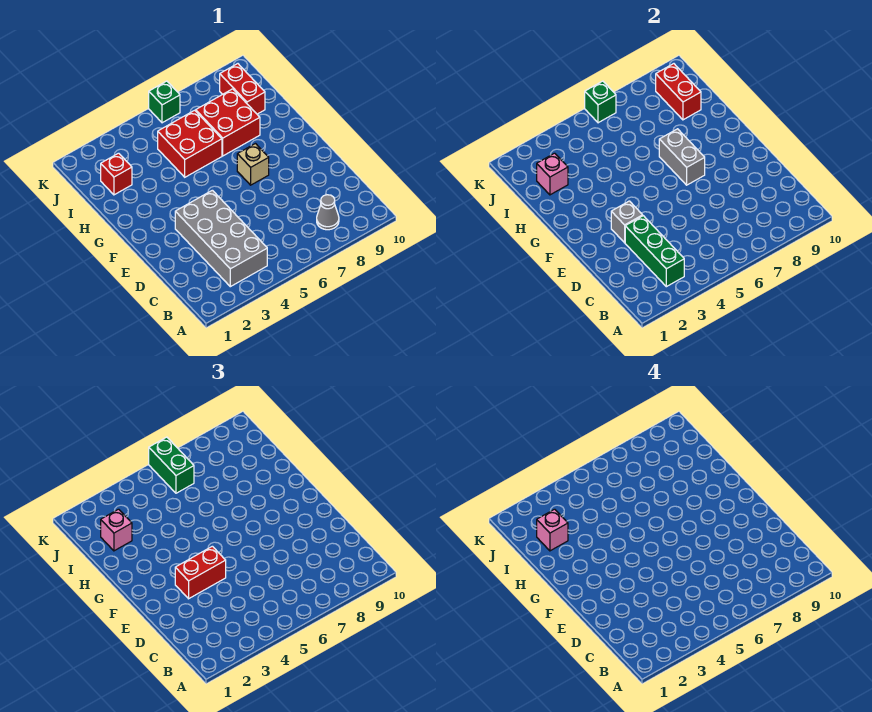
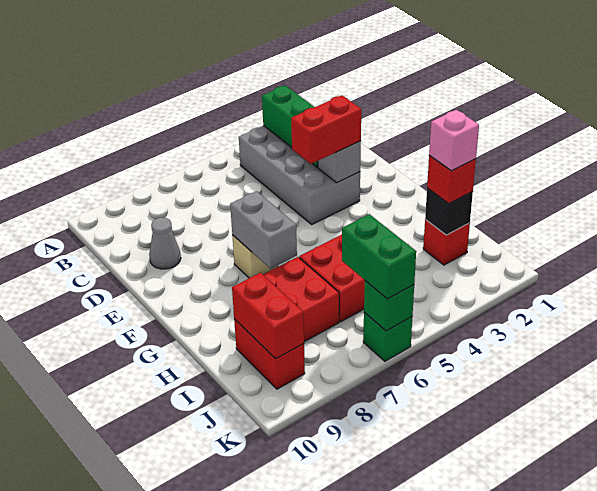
grey 1x1 cone [317,195,339,230] -> grey 1x1 cone moved to [149,218,181,269]
pink 1x1 brick [537,153,568,195] -> black 1x1 brick [425,188,473,235]
pink 1x1 brick [101,509,132,551] -> red 1x1 brick [427,156,476,204]

